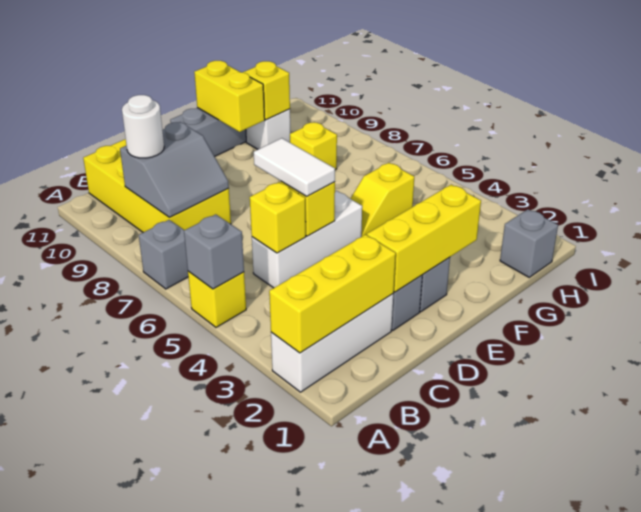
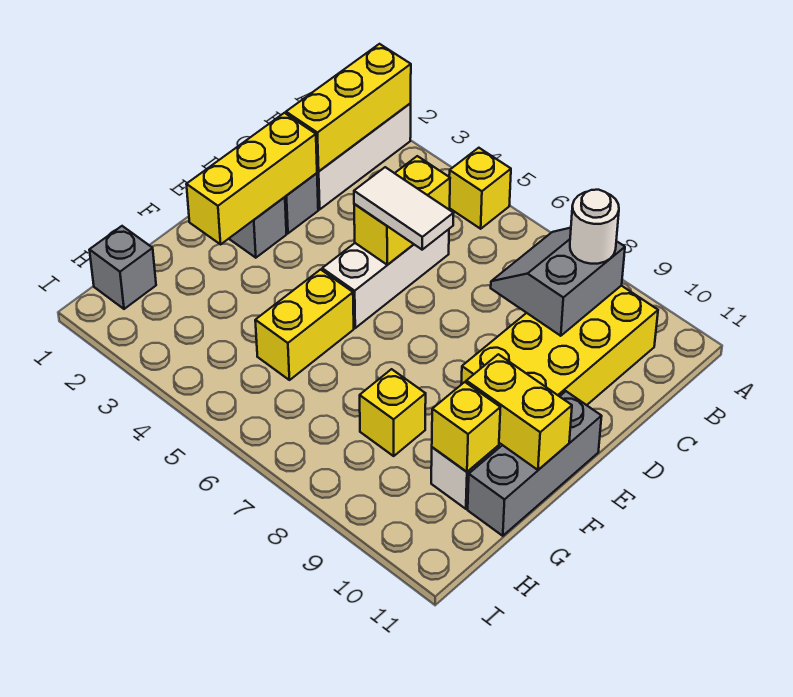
grey 1x1 brick [184,214,244,289] -> none
grey 1x1 brick [139,220,188,289] -> none
yellow 2x4 brick [83,139,231,232] -> yellow 2x4 brick turned to [461,286,658,405]
yellow 1x2 slope [350,163,414,237] -> yellow 1x2 brick [255,270,354,380]

